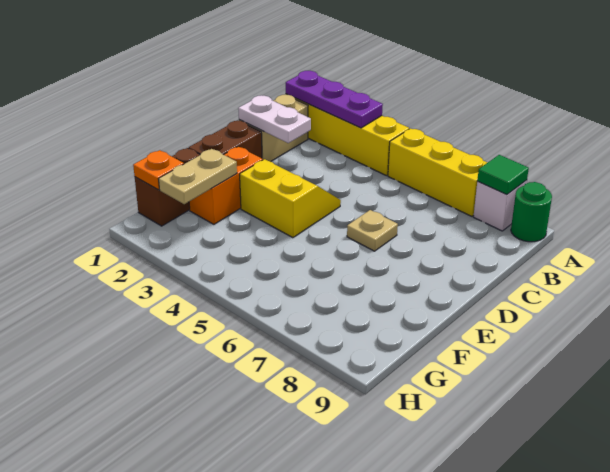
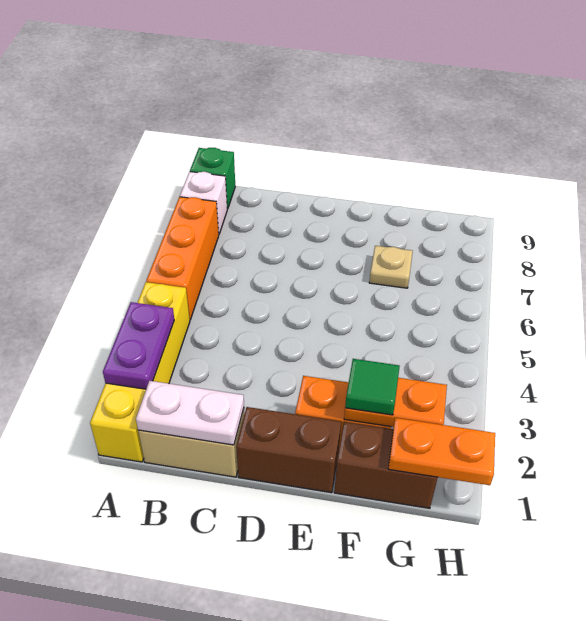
purple 1x3 plate [286,71,383,128] -> purple 1x2 plate [103,302,174,389]
yellow 1x3 brick [388,128,487,216] -> orange 1x3 brick [146,197,219,320]
green 1x1 tile [477,155,529,194] -> green 1x1 tile moved to [345,359,400,415]
green 1x1 round brick [511,182,552,242] -> green 1x1 brick [190,148,235,209]
white 1x2 plate [238,96,311,143] -> white 1x2 plate turned to [136,381,244,445]
yellow 2x2 slope [240,159,341,238] -> none
tan 1x1 plate [347,210,398,251] -> tan 1x1 plate moved to [369,246,413,288]
tan 1x2 plate [159,149,237,204] -> orange 1x2 plate [344,378,447,427]
orange 1x1 plate [133,150,184,190] -> orange 1x2 plate [388,418,495,485]

